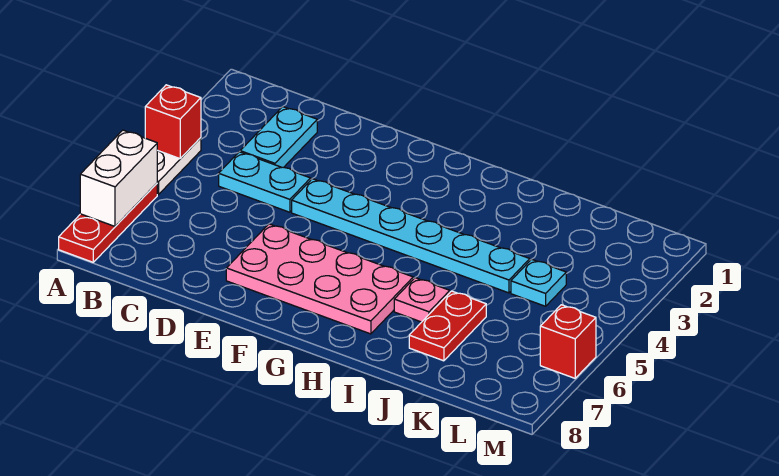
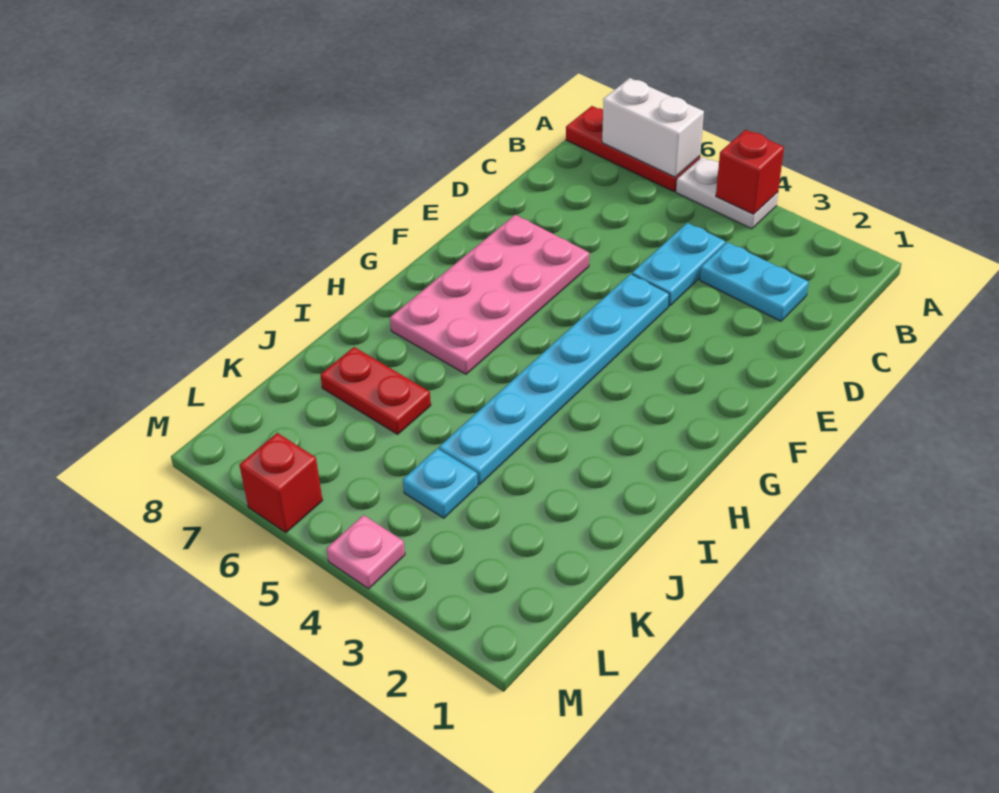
pink 1x1 plate [394,278,450,322] -> pink 1x1 plate moved to [327,515,405,589]

